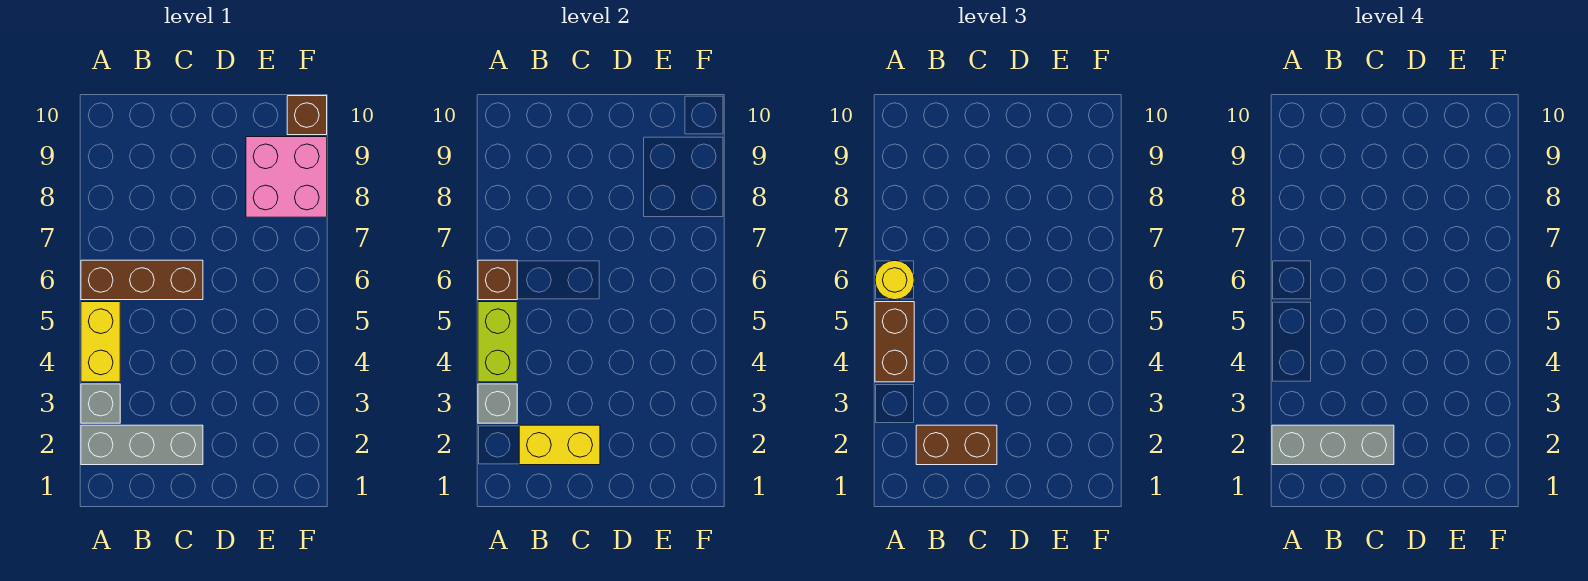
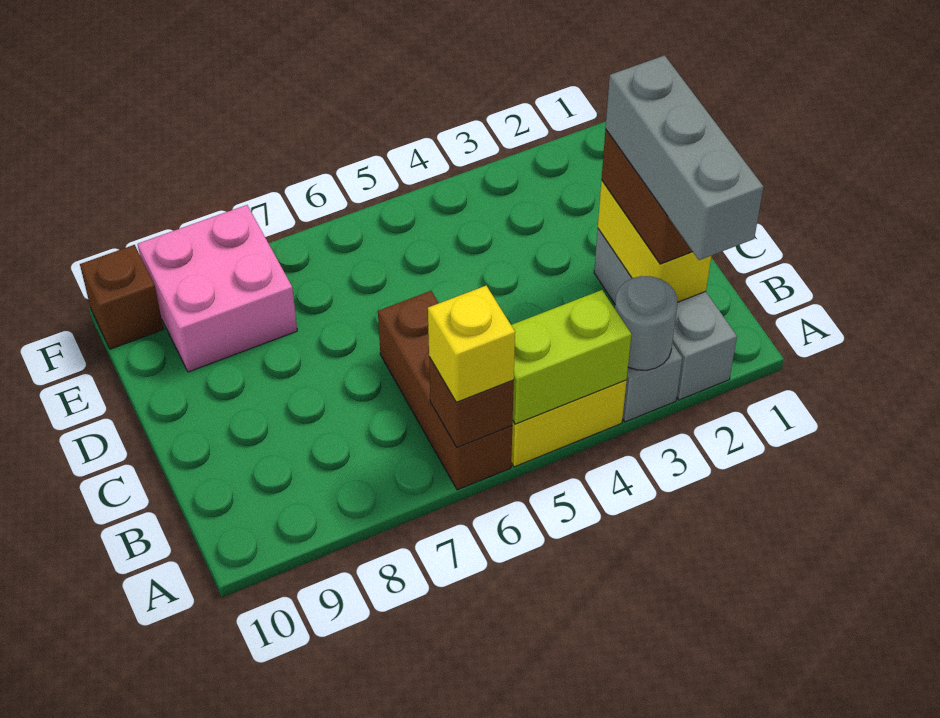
grey 1x1 brick [478,384,517,423] -> grey 1x1 round brick [615,276,677,370]
brown 1x2 brick [875,302,914,382] -> none
yellow 1x1 round brick [875,261,914,300] -> yellow 1x1 brick [428,286,515,402]

